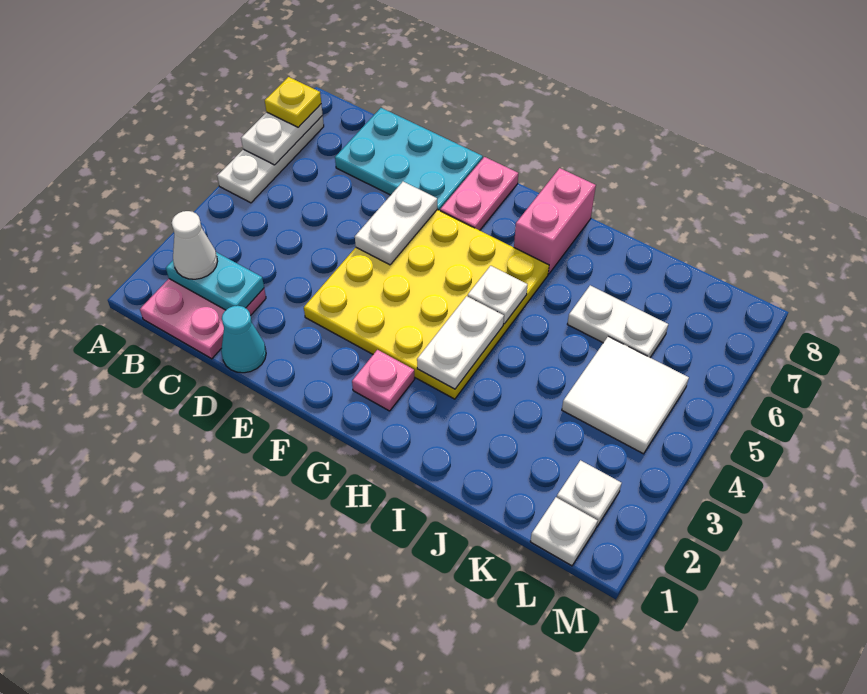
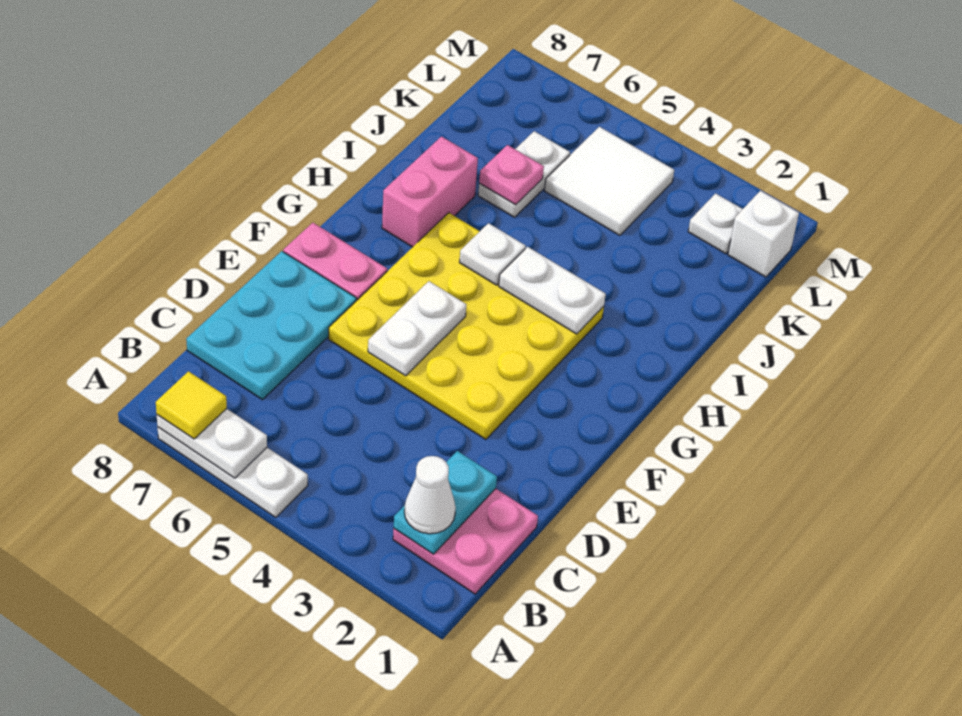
yellow 1x1 plate [265,77,321,127] -> yellow 1x1 tile [156,371,227,439]
cyan 1x1 cone [221,306,266,373] -> none
white 1x2 plate [355,182,437,265] -> white 1x2 plate turned to [368,281,466,376]
pink 1x1 plate [352,350,414,411] -> pink 1x1 plate moved to [479,145,544,205]
pink 1x2 brick [514,168,596,274] -> pink 1x2 brick turned to [382,137,478,247]
white 1x1 plate [530,497,598,566] -> white 1x1 brick [728,191,799,277]

